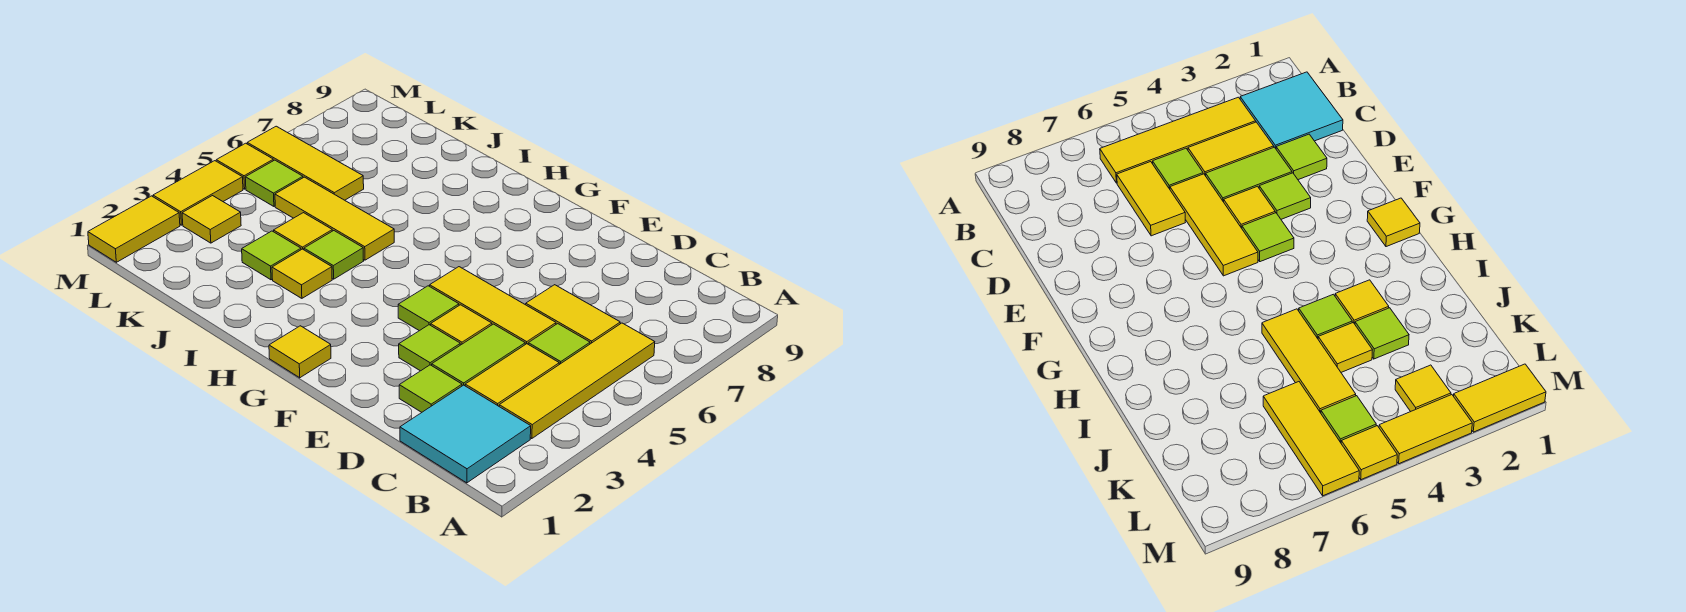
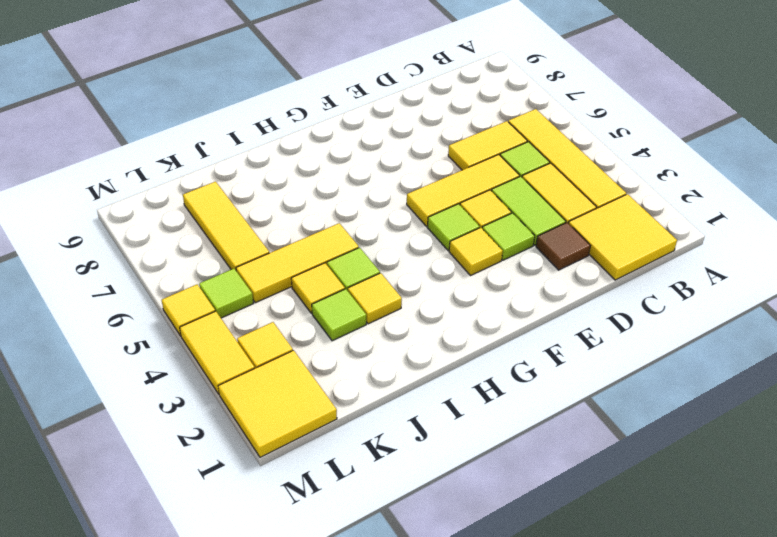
cyan 2x2 tile [400,385,531,483] -> yellow 2x2 tile [568,194,677,280]
lime 1x1 tile [399,365,462,412] -> brown 1x1 tile [536,223,590,270]
yellow 1x1 tile [269,326,331,378] -> yellow 1x1 tile moved to [449,228,503,275]
yellow 1x3 tile [247,126,364,200] -> yellow 1x3 tile turned to [183,182,269,270]
yellow 1x2 tile [88,196,180,262] -> yellow 2x2 tile [218,350,337,457]

